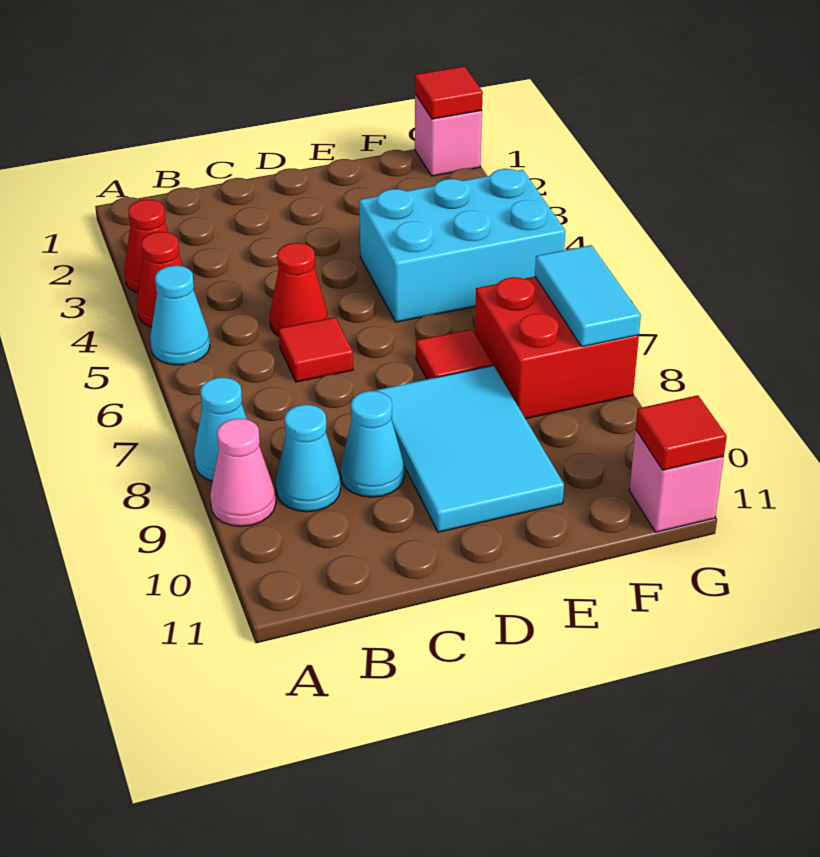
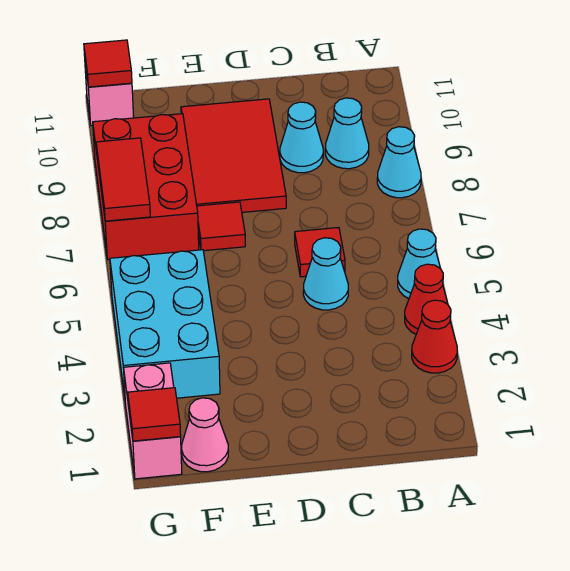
pink 1x1 cone [210,419,276,526] -> pink 1x1 cone moved to [182,398,228,472]
red 1x1 cone [270,243,328,336] -> cyan 1x1 cone [303,238,348,310]
cyan 2x3 tile [376,366,564,532] -> red 2x3 tile [181,99,286,212]
cyan 2x3 brick [359,169,565,322] -> cyan 2x3 brick turned to [110,250,220,398]
red 2x2 brick [475,277,639,419] -> red 2x3 brick [93,114,199,260]
pink 1x1 brick [415,94,482,176] -> pink 1x2 brick [124,363,182,479]
cyan 1x2 tile [535,245,641,347] -> red 1x2 tile [96,138,150,221]

